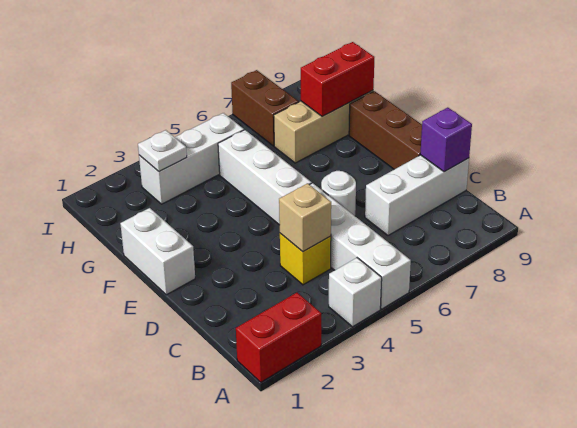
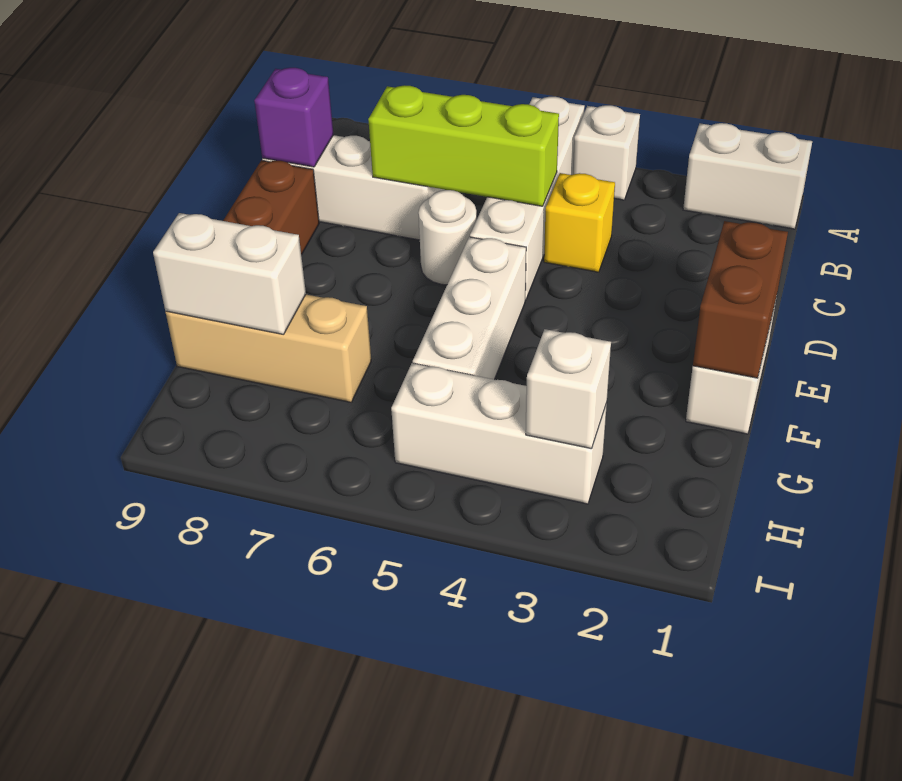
red 1x2 brick [236,293,321,382] -> white 1x2 brick [683,123,812,229]
tan 1x1 brick [279,183,331,252] -> none
none -> lime 1x3 brick [368,85,559,206]
red 1x2 brick [301,42,374,117] -> white 1x2 brick [153,213,306,335]
white 1x1 plate [138,130,187,172] -> white 1x1 brick [526,329,611,449]
brown 1x2 brick [231,70,299,146] -> brown 1x2 brick moved to [693,221,788,378]

